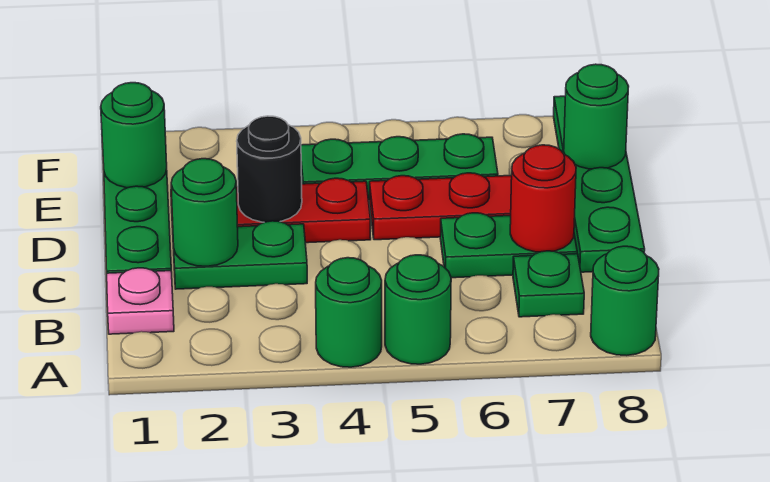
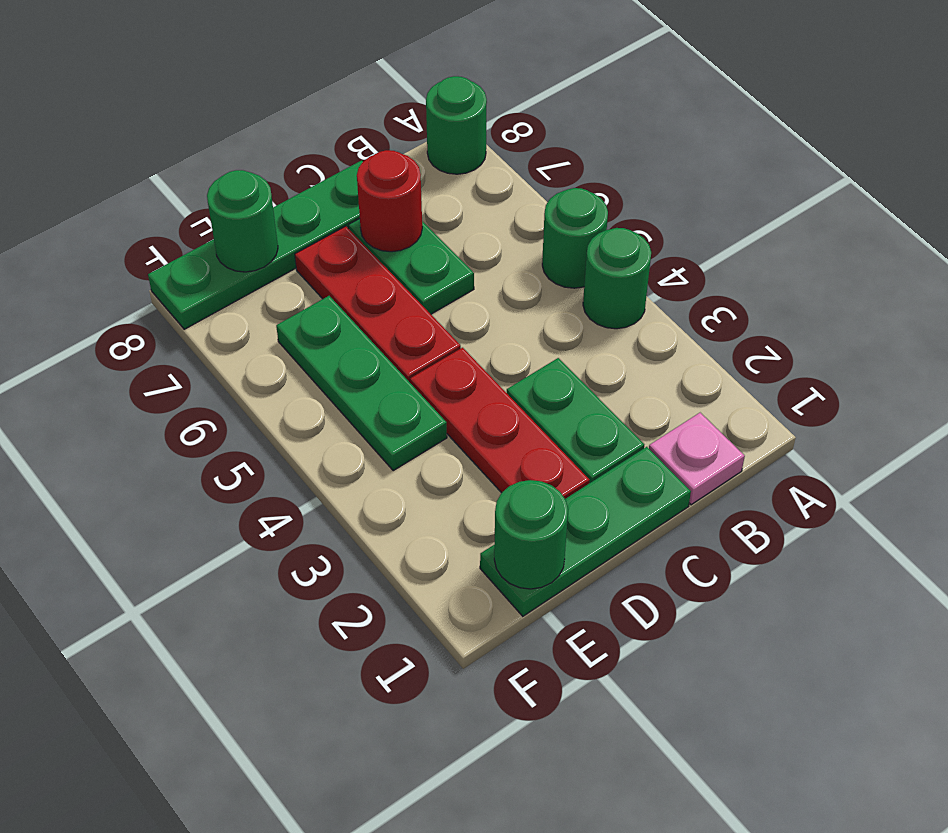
green 1x1 plate [513,251,584,317] -> none
green 1x1 round brick [171,159,238,266] -> none
black 1x1 round brick [237,116,302,222] -> none

